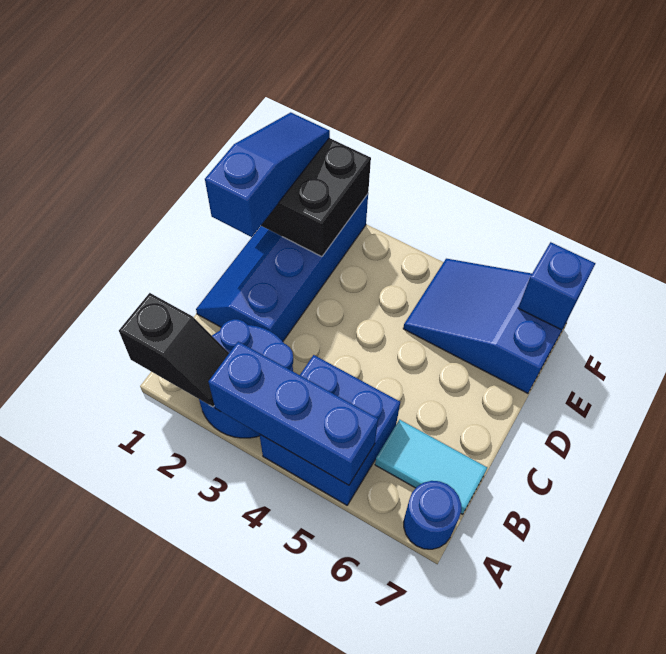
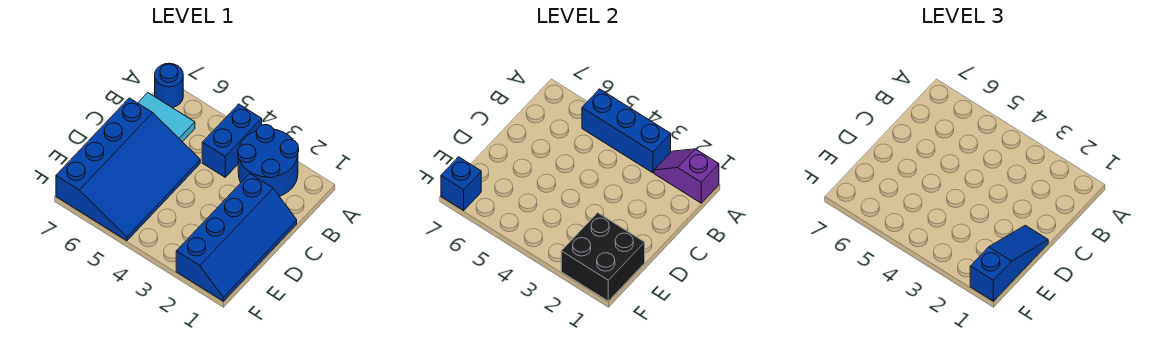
black 1x2 slope [119,293,229,407] -> purple 1x2 slope [654,149,719,203]
blue 2x2 brick [259,355,400,505] -> blue 1x2 brick [202,104,262,177]
blue 1x3 slope [205,112,330,237] -> blue 1x3 slope turned to [970,225,1048,301]
blue 2x3 slope [403,259,575,393] -> blue 3x4 slope [56,98,200,241]

